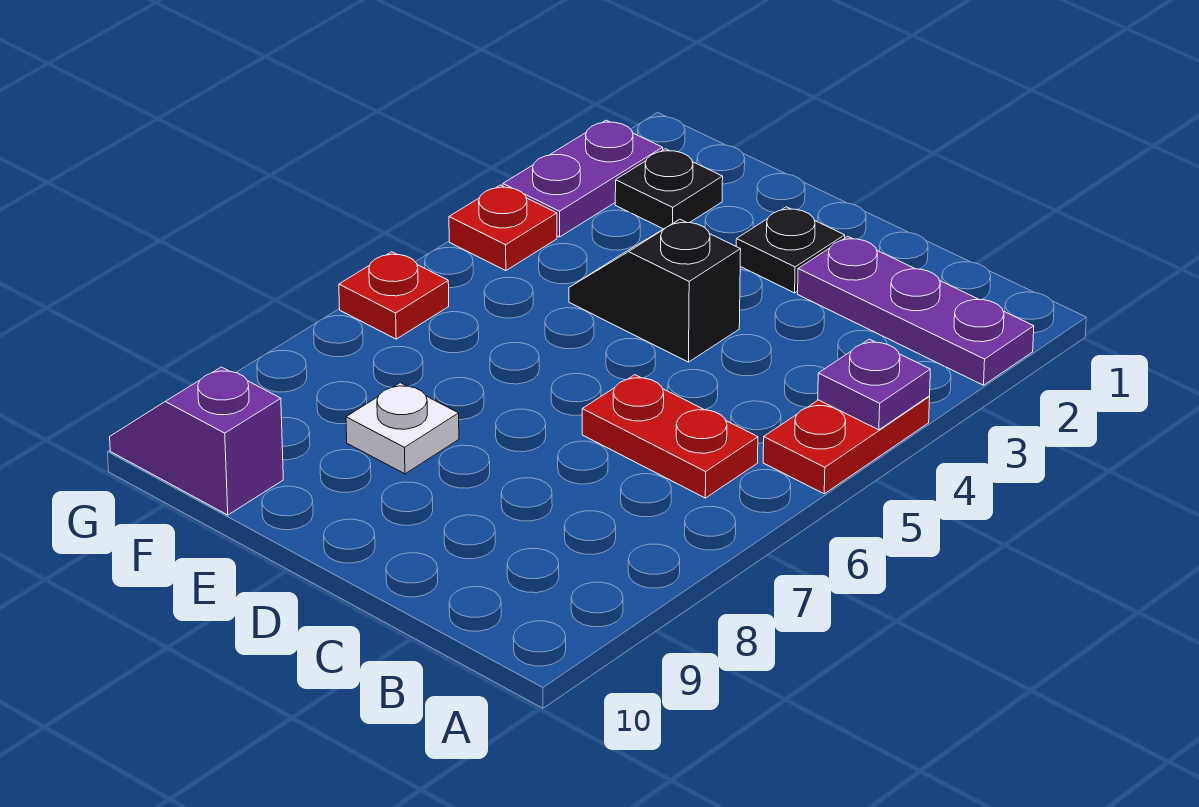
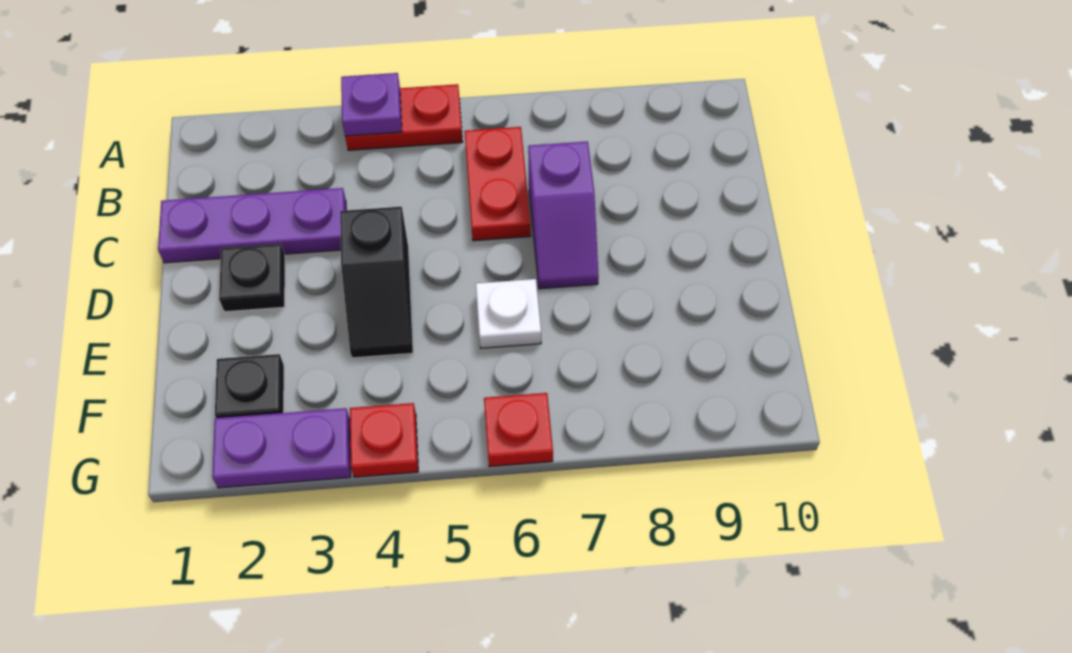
purple 1x3 plate [798,236,1034,385] -> purple 1x3 plate turned to [158,188,346,263]
white 1x1 plate [346,383,459,474] -> white 1x1 plate moved to [476,279,541,348]
purple 1x2 slope [110,367,283,515] -> purple 1x2 slope moved to [528,141,599,289]

